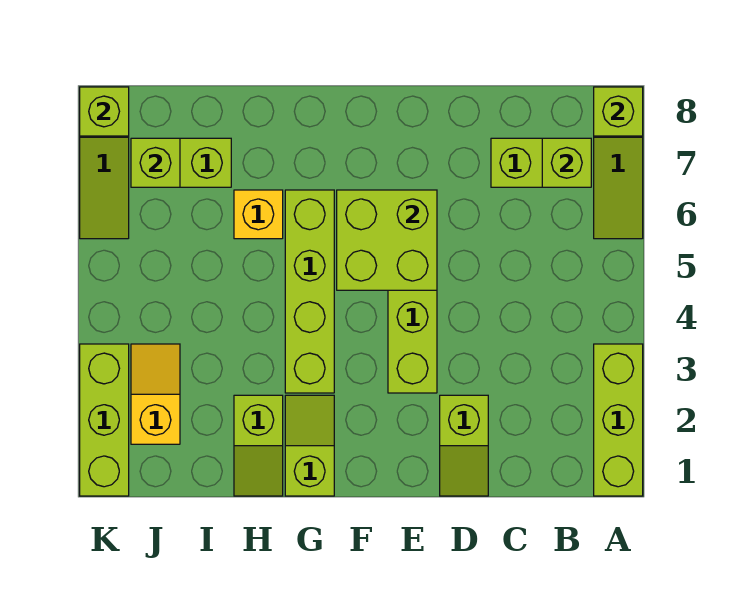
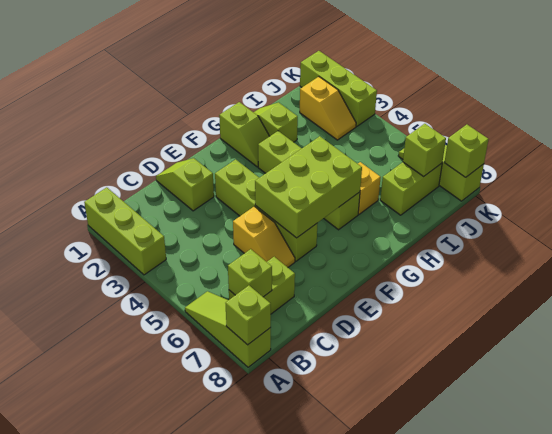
none -> yellow 1x2 slope [233,206,295,267]
lime 2x2 brick [337,190,437,290] -> lime 2x3 brick [255,136,362,238]

